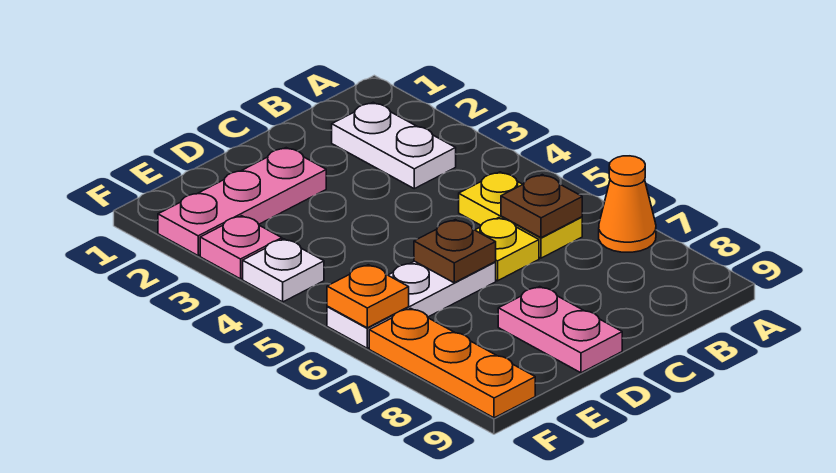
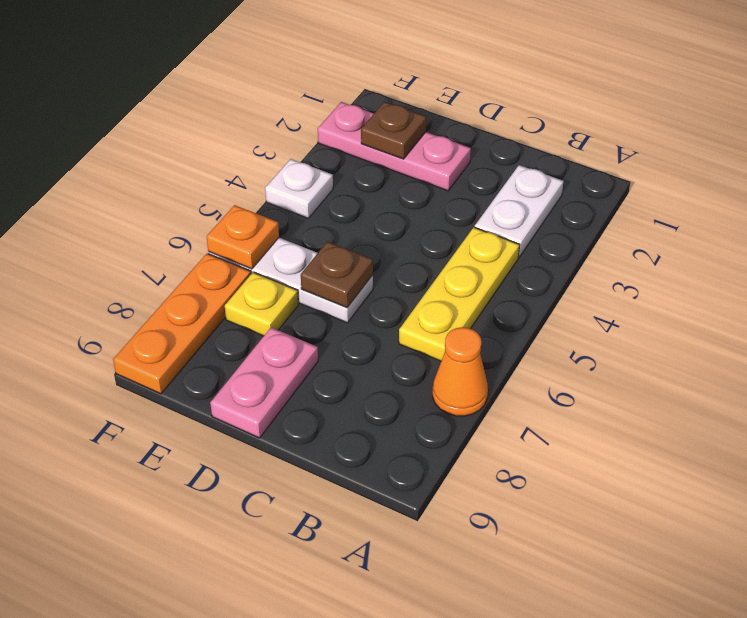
yellow 1x2 plate [459,172,582,258] -> yellow 1x3 plate [399,227,519,361]
brown 1x1 plate [501,175,582,238] -> brown 1x1 plate moved to [361,102,426,159]
yellow 1x1 plate [475,218,539,281] -> yellow 1x1 plate moved to [225,272,298,336]
pink 1x1 plate [200,216,282,279] -> none

